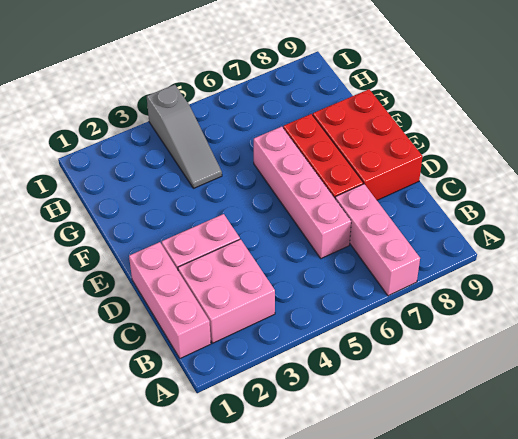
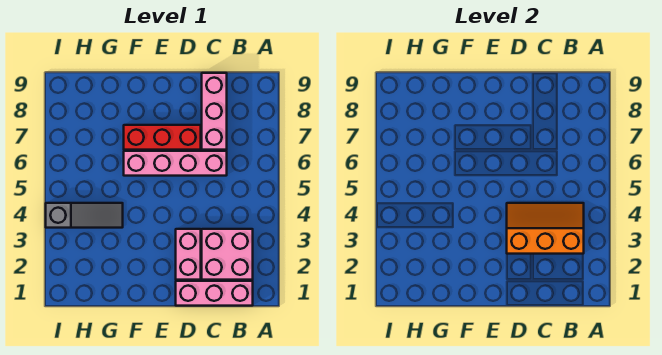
pink 1x3 brick [335,184,420,296] -> pink 1x3 brick turned to [202,73,227,150]
none -> orange 2x3 slope [507,203,584,254]
red 2x3 brick [313,89,423,200] -> none

